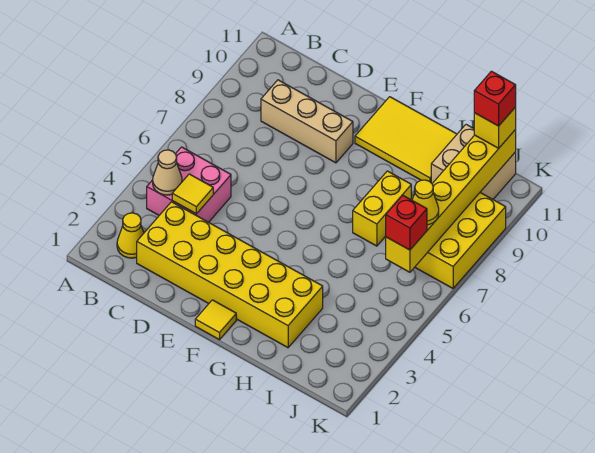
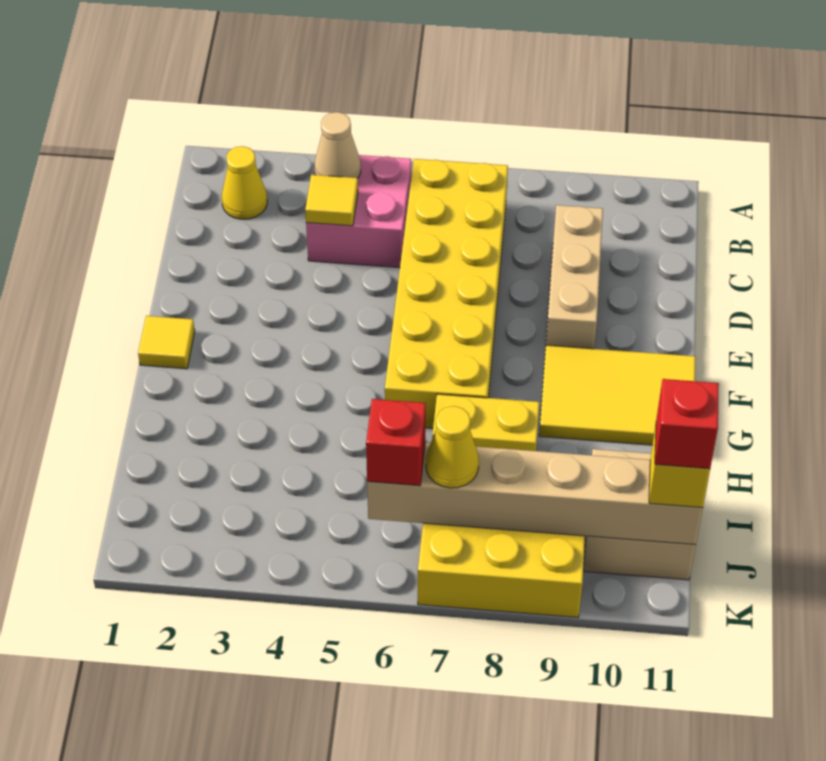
yellow 2x6 brick [137,202,323,348] -> yellow 2x6 brick moved to [385,159,508,428]
yellow 2x3 tile [355,97,457,182] -> yellow 2x3 tile turned to [539,345,696,445]
yellow 1x6 brick [386,130,516,272] -> tan 1x6 brick [367,443,703,545]

